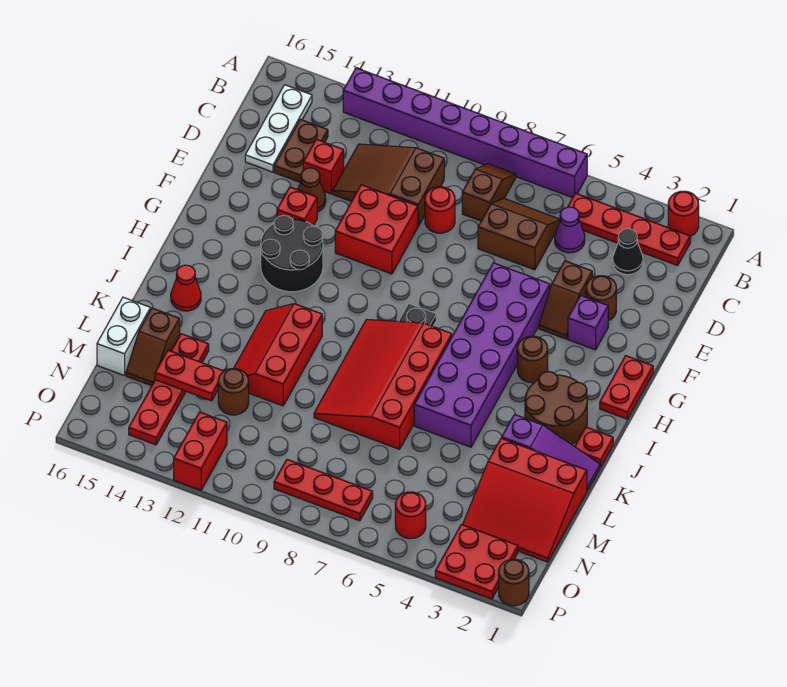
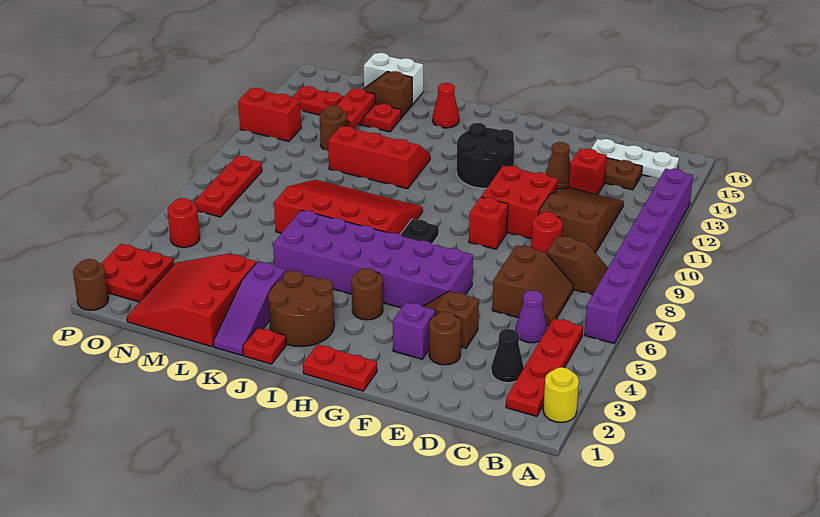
red 1x1 round brick [668,191,699,236] -> yellow 1x1 round brick [543,367,579,422]
red 1x1 brick [277,187,317,226] -> red 1x1 brick moved to [469,197,508,249]

